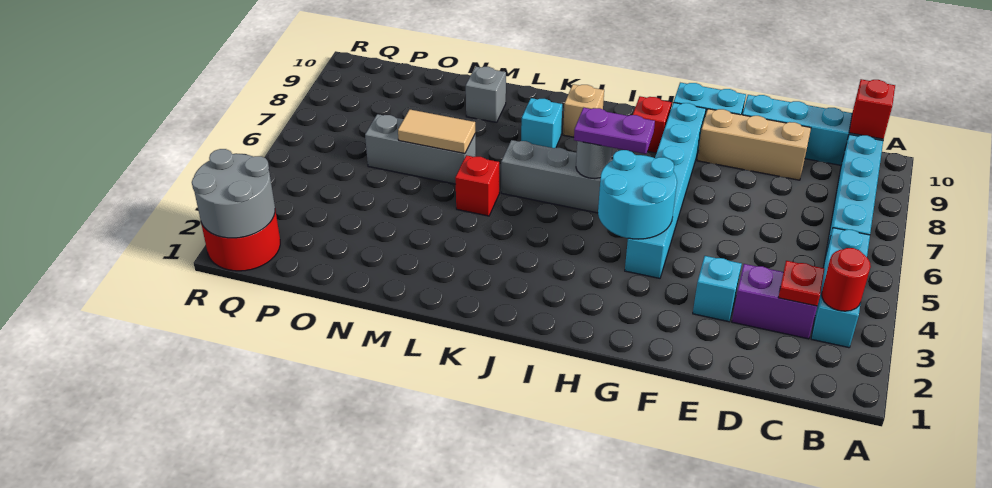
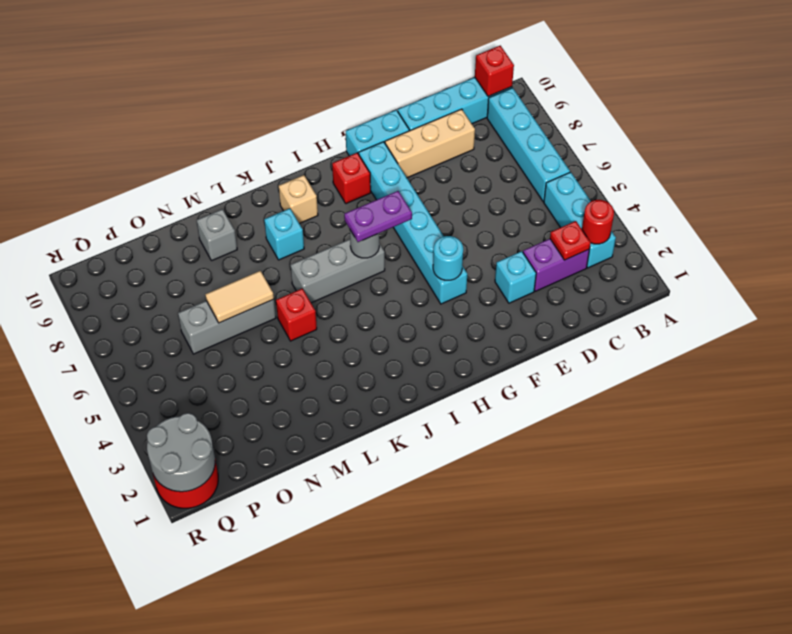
cyan 2x2 round brick [598,150,677,239] -> cyan 1x1 round brick [433,236,463,280]

